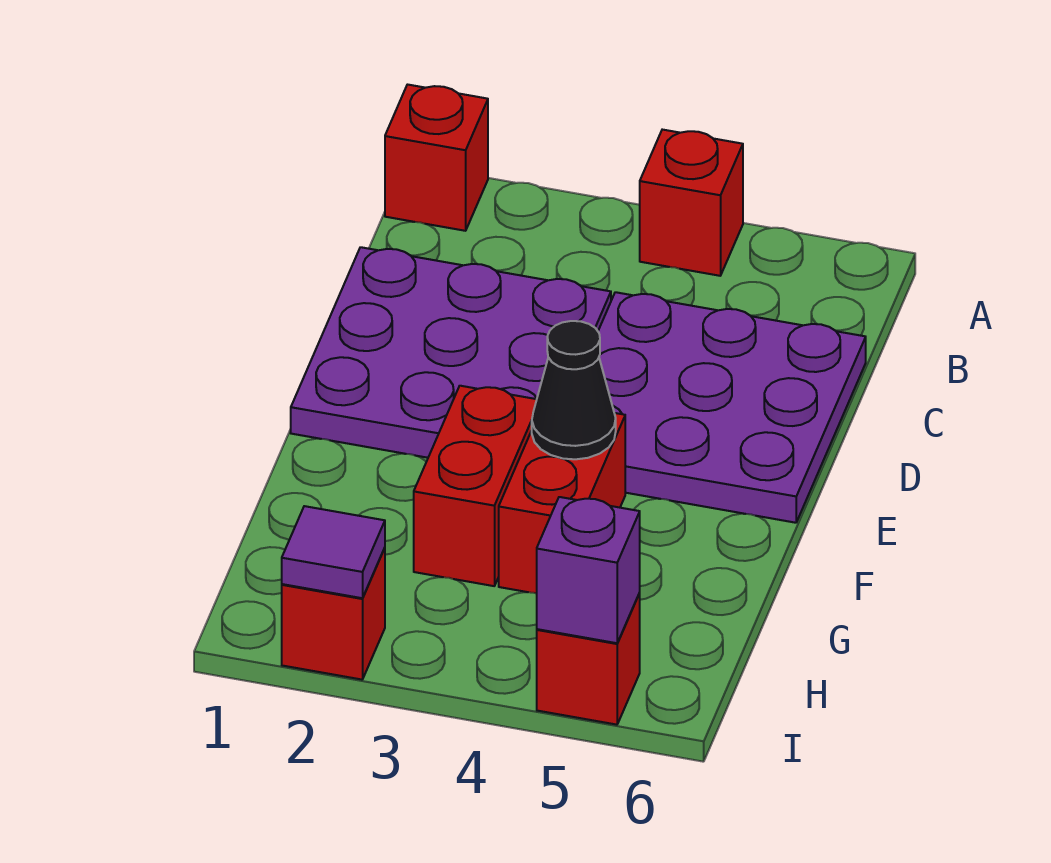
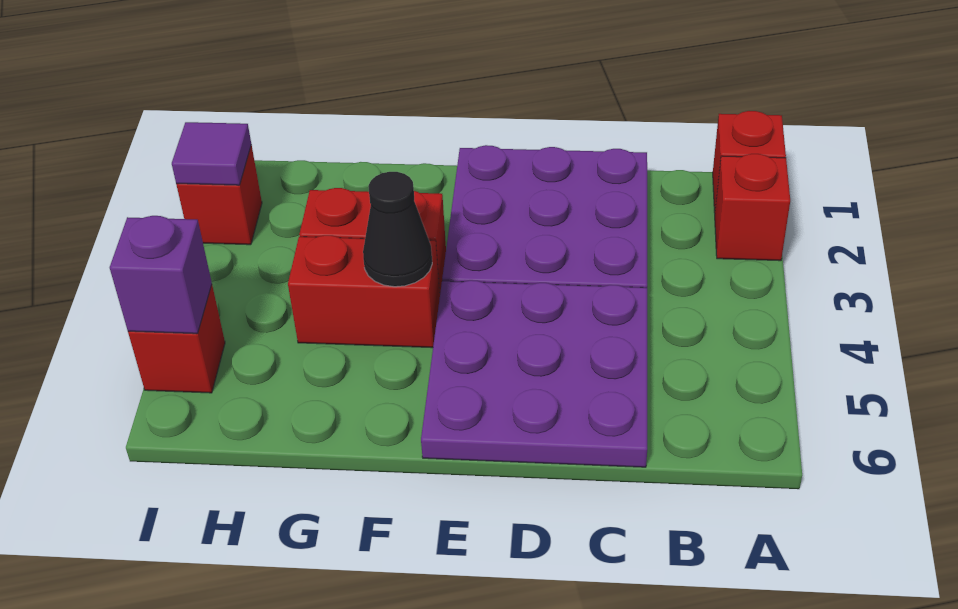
red 1x1 brick [640,130,743,276] -> red 1x1 brick moved to [715,154,790,261]

